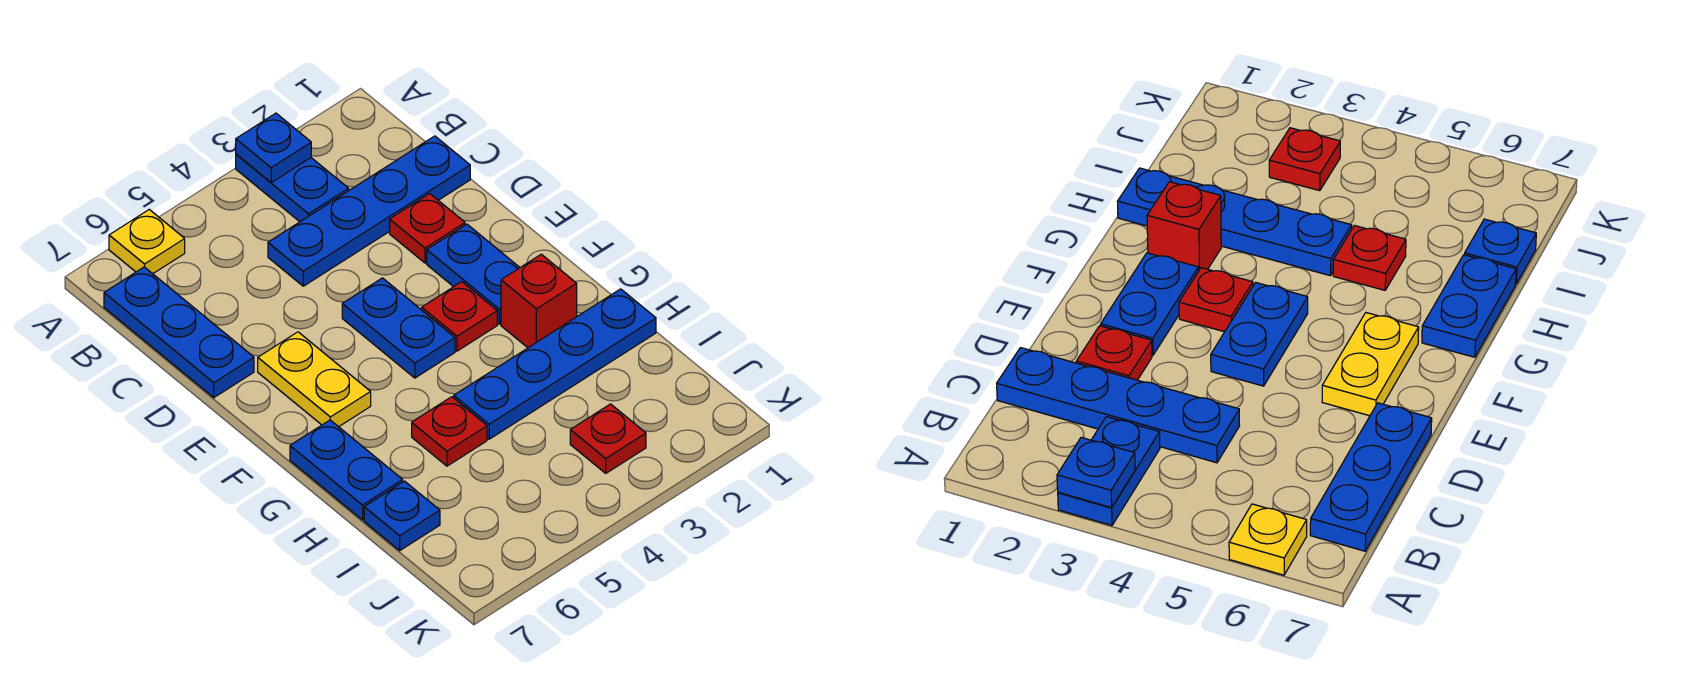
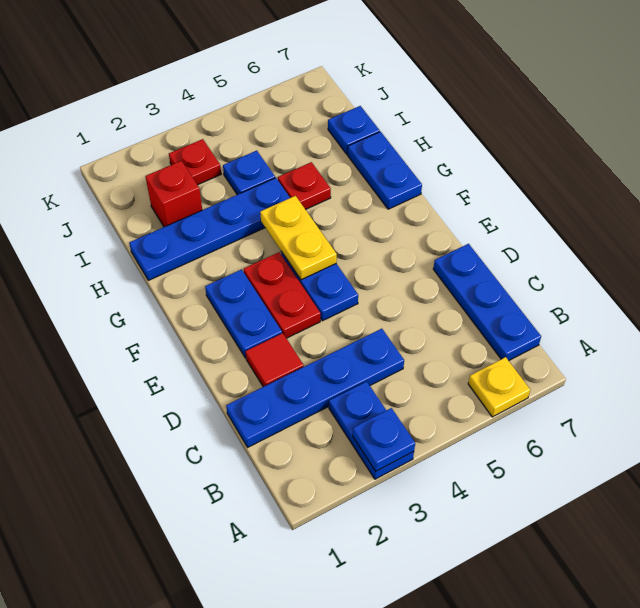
red 1x1 plate [390,194,465,263] -> red 1x1 tile [246,333,304,387]
yellow 1x2 plate [258,332,371,427] -> yellow 1x2 plate moved to [260,196,337,280]
red 1x1 plate [422,282,497,351] -> red 1x2 plate [244,252,320,338]
red 1x1 brick [501,254,577,348] -> red 1x1 brick moved to [146,161,202,227]
none -> blue 1x1 plate [223,151,275,195]

